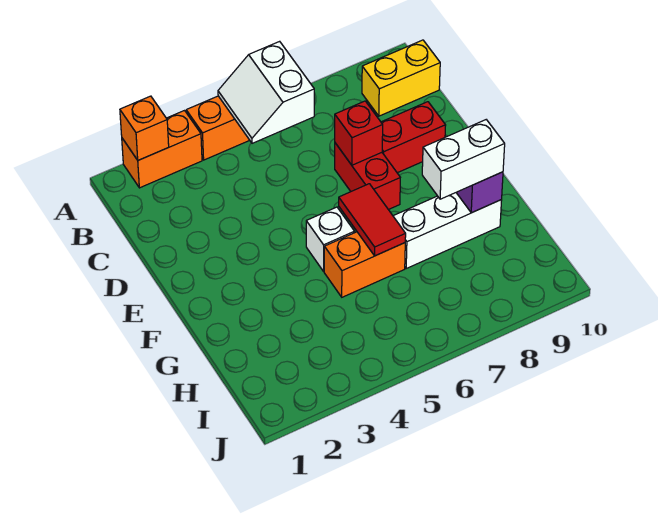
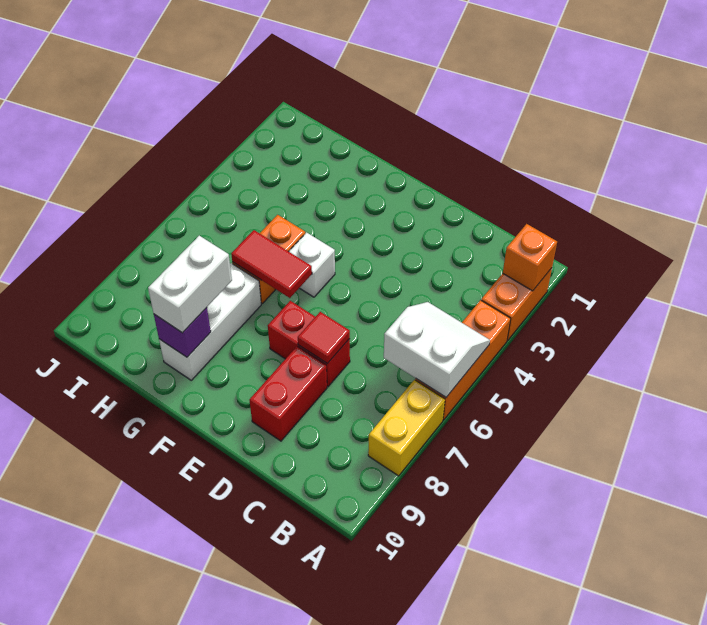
yellow 1x2 brick [362,40,440,116] -> yellow 1x2 brick moved to [368,380,445,476]
red 1x1 brick [335,101,383,165] -> red 1x1 tile [298,312,350,364]

